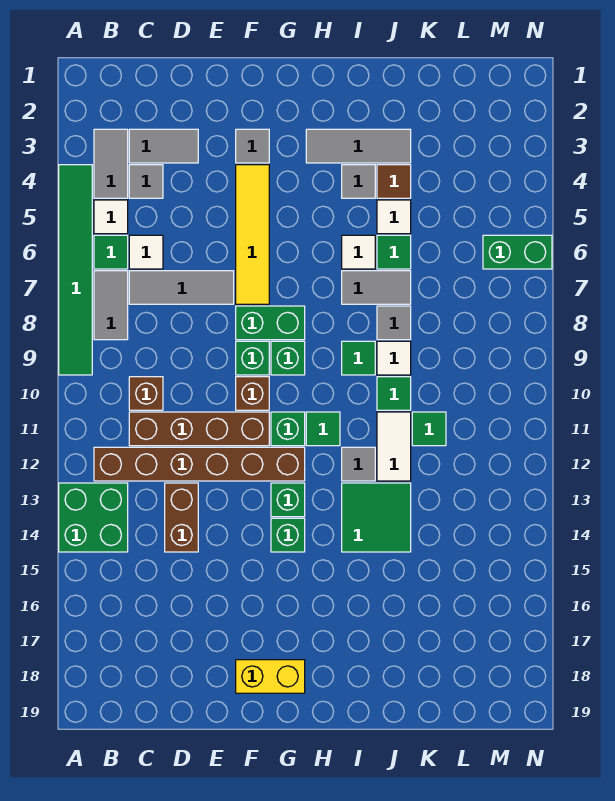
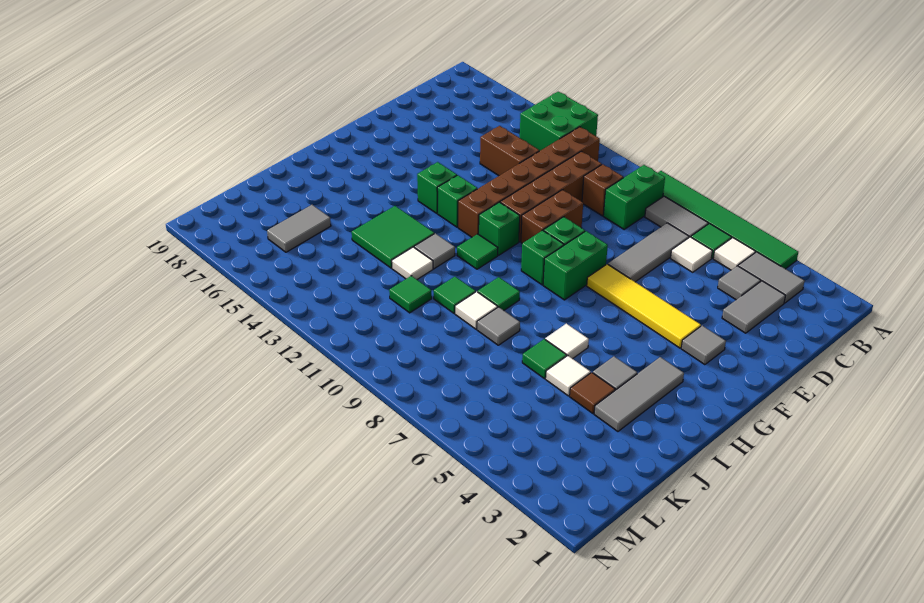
brown 1x1 brick [236,377,269,410] -> brown 1x2 brick [521,190,583,243]
yellow 1x2 brick [236,660,305,693] -> none
grey 1x2 tile [342,271,411,304] -> grey 1x2 tile moved to [267,205,331,252]
white 1x2 tile [377,412,411,481] -> white 1x1 tile [392,247,433,279]
green 1x2 brick [483,235,552,269] -> green 1x2 brick moved to [603,165,665,229]

